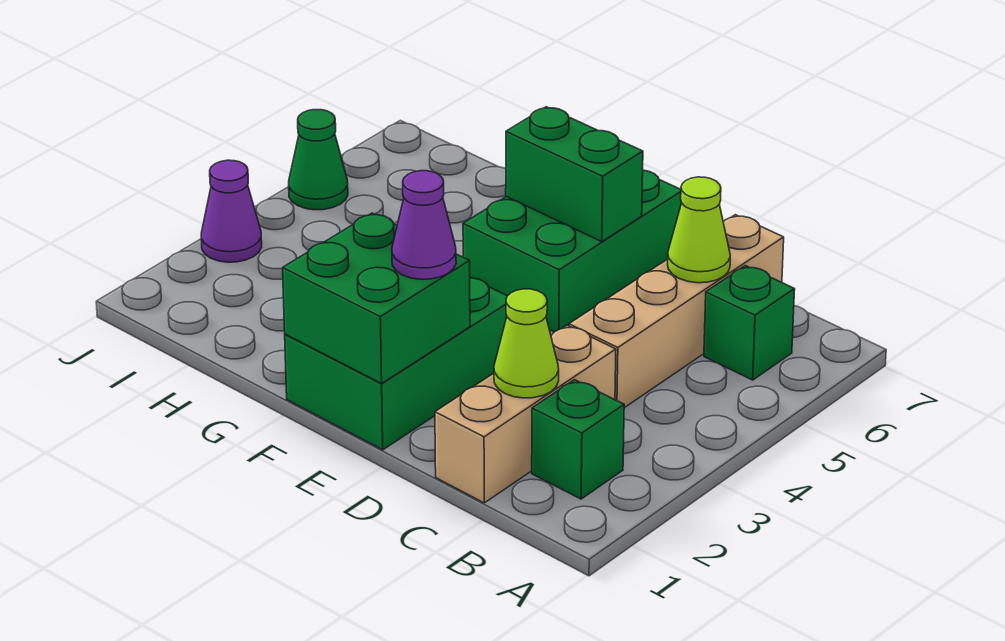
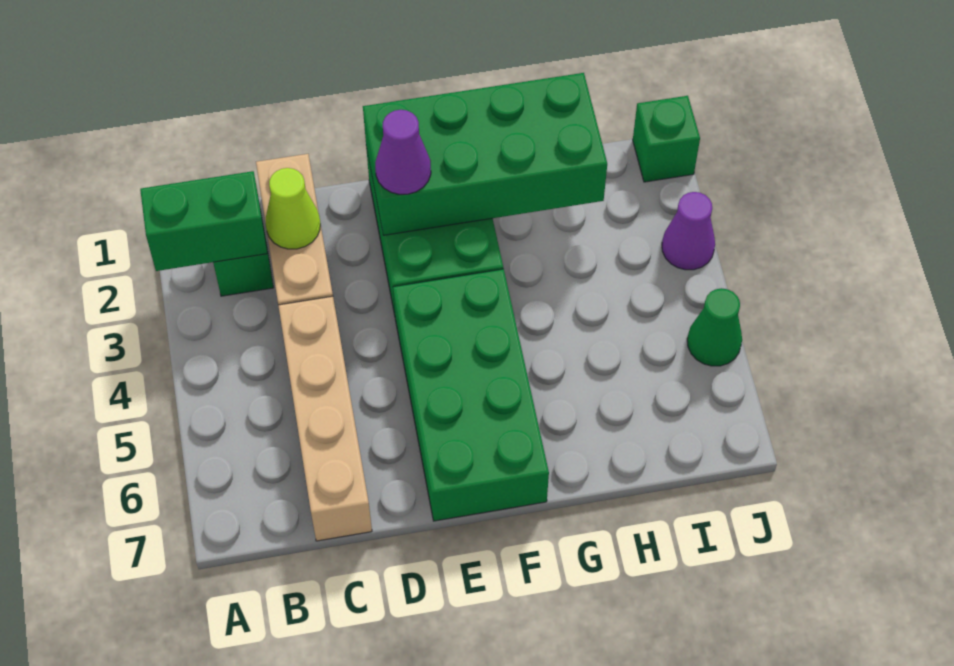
green 1x1 brick [704,266,795,380] -> green 1x1 brick moved to [633,96,700,182]
lime 1x1 cone [668,177,730,283] -> none
green 2x2 brick [283,213,470,383] -> green 2x4 brick [363,73,607,235]
green 2x3 brick [463,170,682,332] -> green 2x4 brick [393,269,549,521]
green 1x2 brick [506,107,643,242] -> green 1x2 brick moved to [140,171,267,271]

